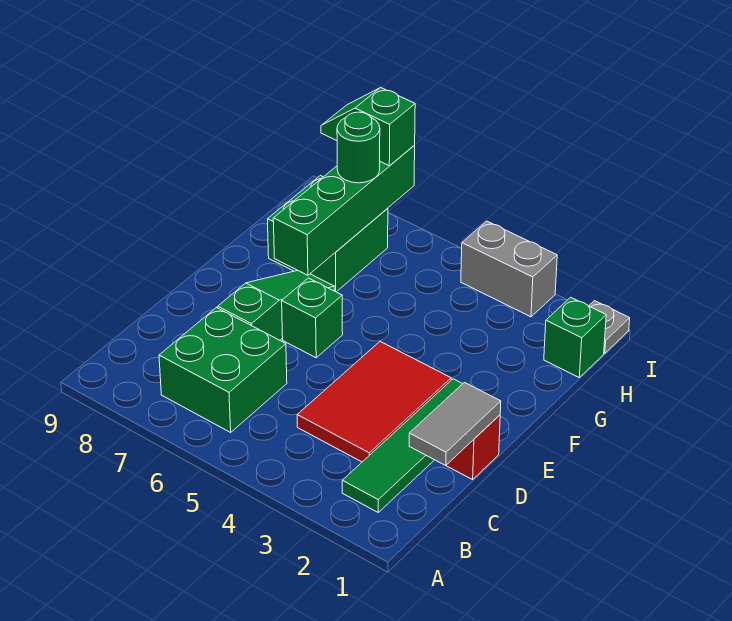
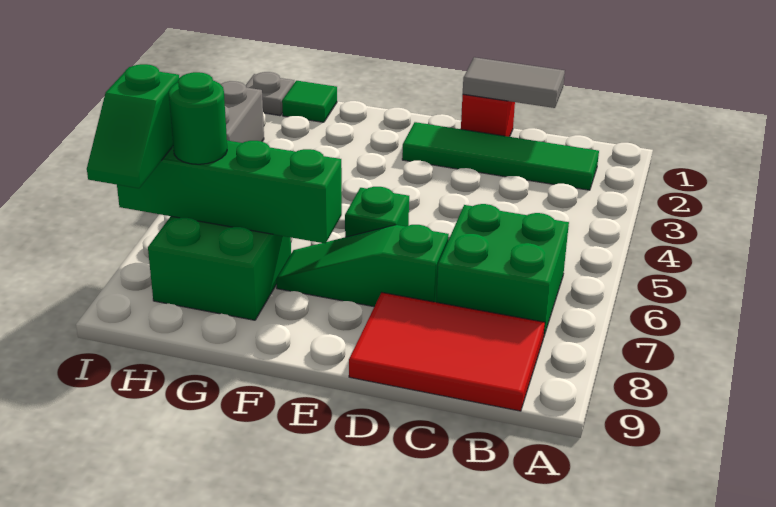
red 2x3 tile [297,342,451,462] -> red 2x3 tile moved to [349,292,545,411]
green 1x1 brick [544,297,606,377] -> green 1x1 tile [282,81,337,122]

